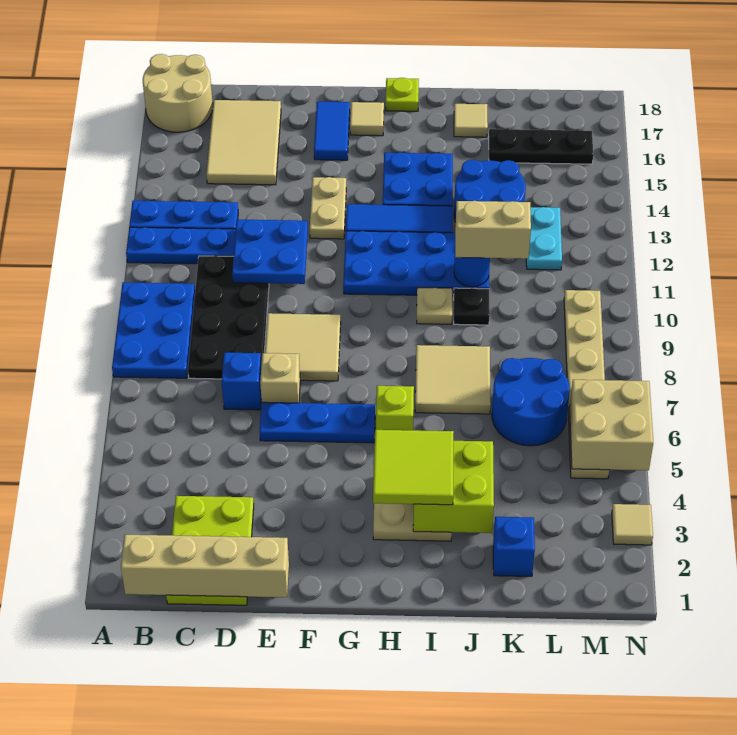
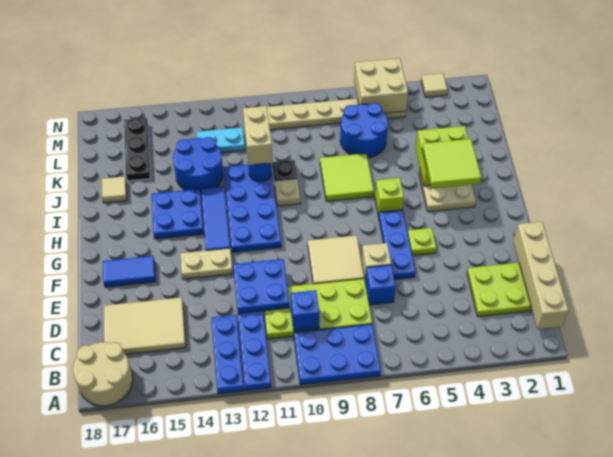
black 2x4 plate [188,256,269,379] -> lime 2x4 plate [264,279,372,339]
tan 1x1 tile [350,102,384,136] -> none
lime 1x1 plate [386,78,419,111] -> lime 1x1 plate moved to [408,228,436,256]
tan 2x2 tile [415,345,491,414] -> lime 2x2 tile [320,153,374,201]
blue 1x1 brick [493,517,535,576] -> blue 1x1 brick moved to [291,290,319,331]

